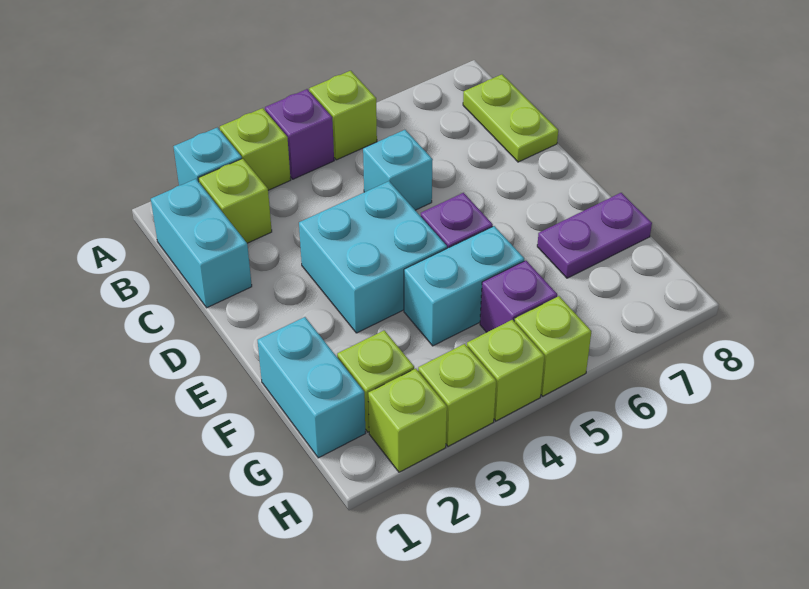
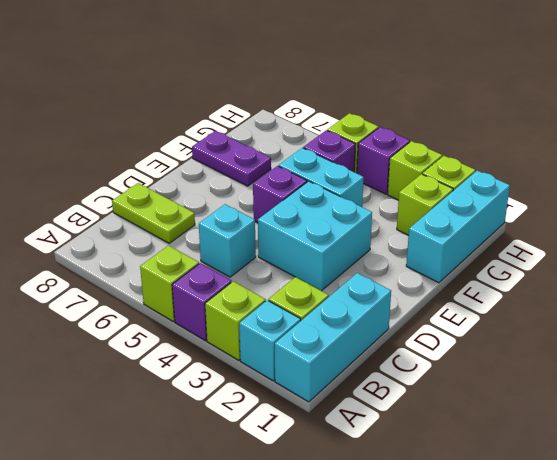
cyan 1x2 brick [151,179,252,308] -> cyan 1x3 brick [275,273,391,402]
lime 1x2 plate [463,74,558,162] -> lime 1x2 plate turned to [112,183,195,243]
cyan 1x2 brick [258,317,366,458] -> cyan 1x3 brick [406,171,510,283]
lime 1x1 brick [467,320,544,421] -> purple 1x1 brick [357,127,410,194]

